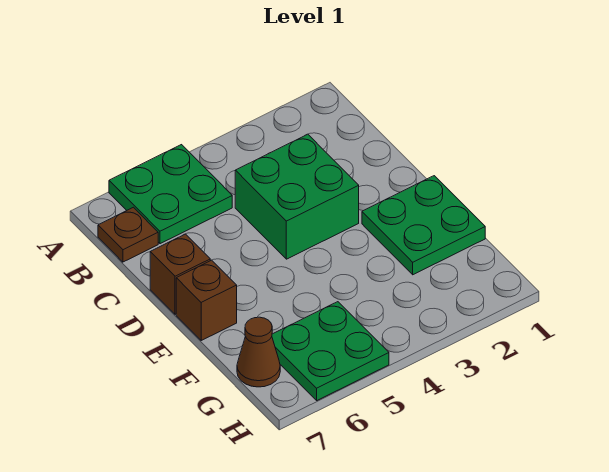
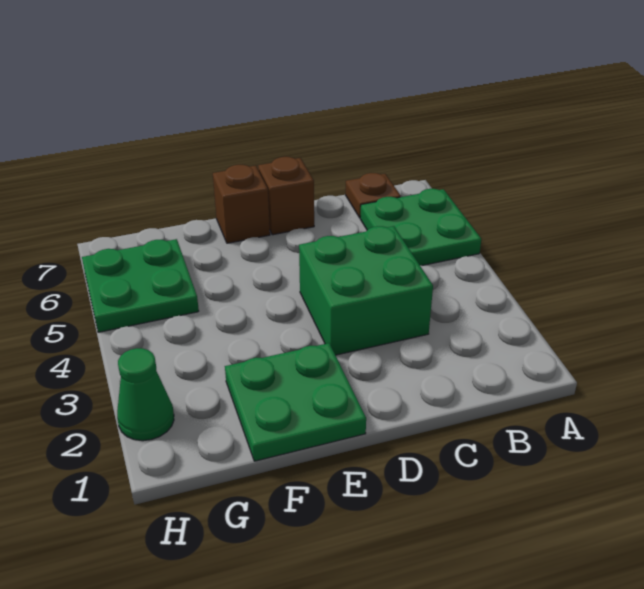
brown 1x1 cone [237,317,280,387] -> none
none -> green 1x1 cone [117,348,174,441]

